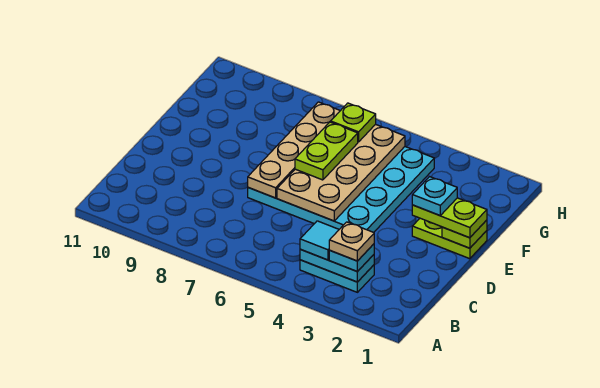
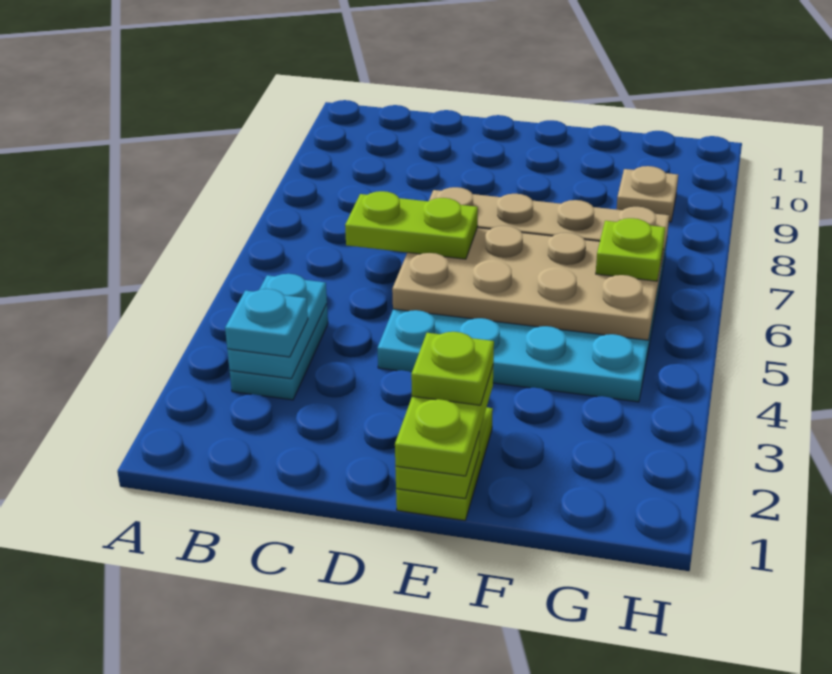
tan 1x1 plate [329,222,374,261] -> tan 1x1 plate moved to [617,166,678,222]
cyan 1x1 tile [300,221,339,260] -> none
cyan 1x1 plate [412,177,457,215] -> lime 1x1 plate [411,332,494,405]
lime 1x2 plate [295,122,358,180] -> lime 1x2 plate moved to [345,191,478,259]

